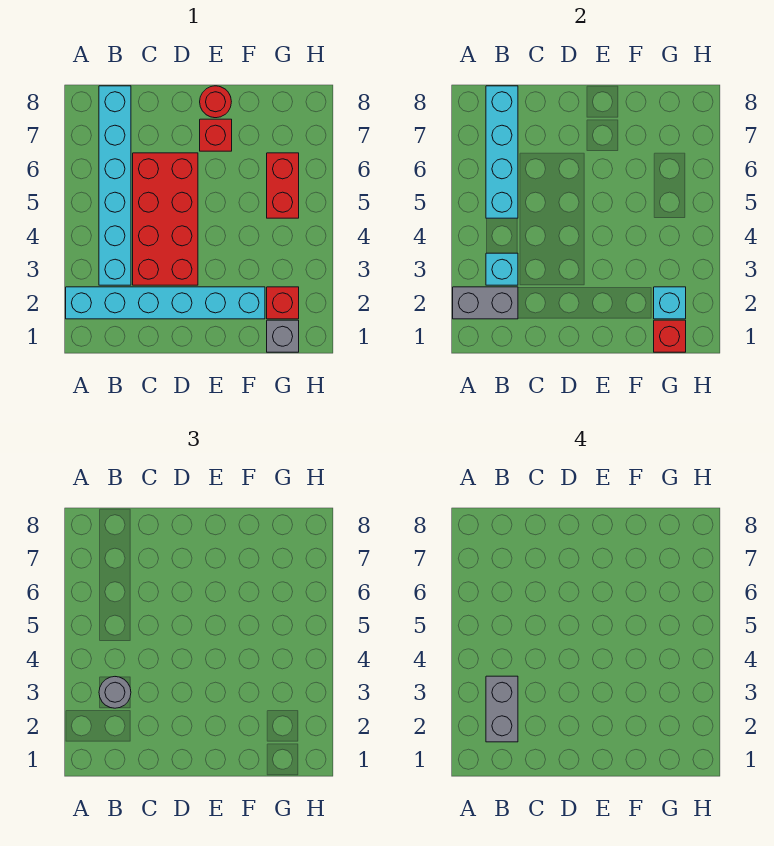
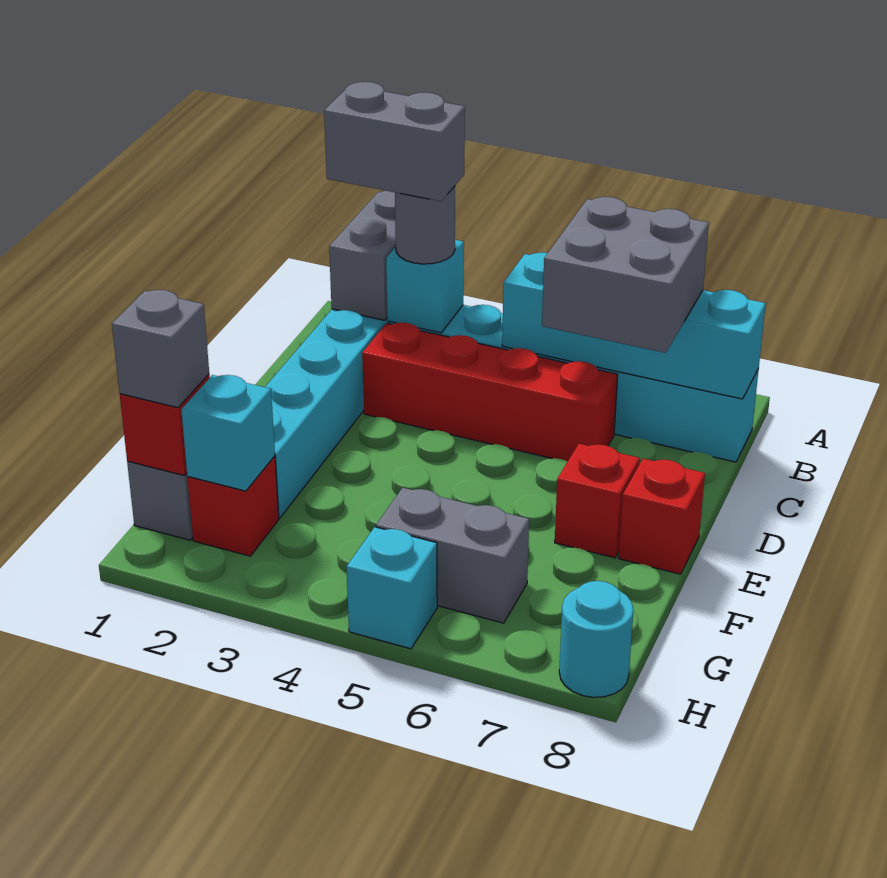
none -> grey 2x2 brick [542,197,709,353]
red 2x4 brick [133,153,198,285] -> red 1x4 brick [362,323,618,461]
red 1x1 round brick [200,86,231,118] -> red 1x1 brick [619,459,705,574]
none -> grey 1x1 brick [112,290,209,408]
red 1x2 brick [267,153,299,218] -> grey 1x2 brick [376,488,529,623]
none -> cyan 1x1 brick [347,527,437,649]
none -> cyan 1x1 round brick [559,581,633,697]

